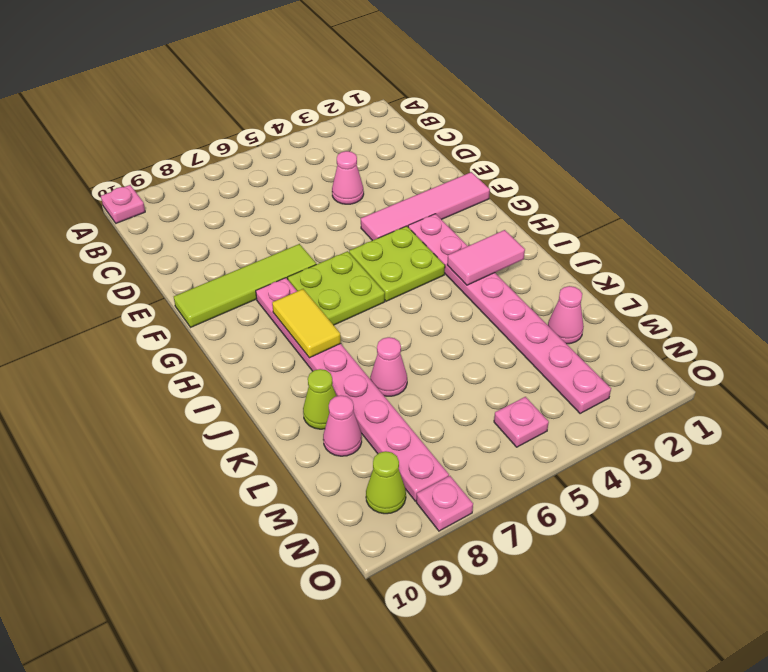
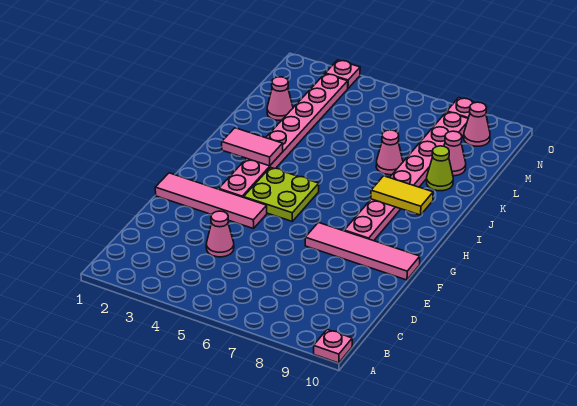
lime 1x4 tile [174,244,316,327] -> pink 1x4 tile [305,223,420,280]
lime 2x2 plate [288,251,385,325] -> none
yellow 1x2 tile [272,289,341,358] -> yellow 1x2 tile turned to [371,176,433,215]
pink 1x1 plate [494,397,549,447] -> pink 1x1 plate moved to [325,60,360,88]
lime 1x1 cone [366,451,406,514] -> pink 1x1 cone [464,102,490,146]

